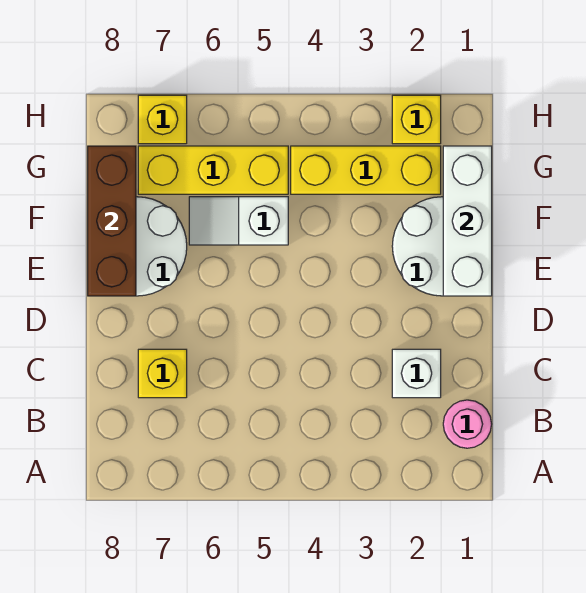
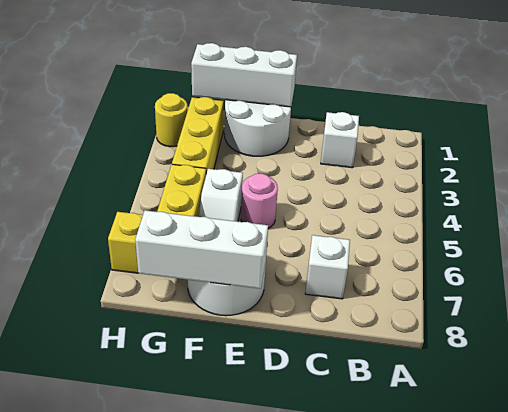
pink 1x1 round brick [443,400,492,448] -> pink 1x1 round brick moved to [241,173,278,228]
yellow 1x1 brick [138,349,187,398] -> white 1x1 brick [305,235,350,299]
brown 1x3 brick [88,146,136,296] -> white 1x3 brick [135,210,268,289]
yellow 1x1 brick [392,95,441,144] -> yellow 1x1 round brick [155,93,187,147]

